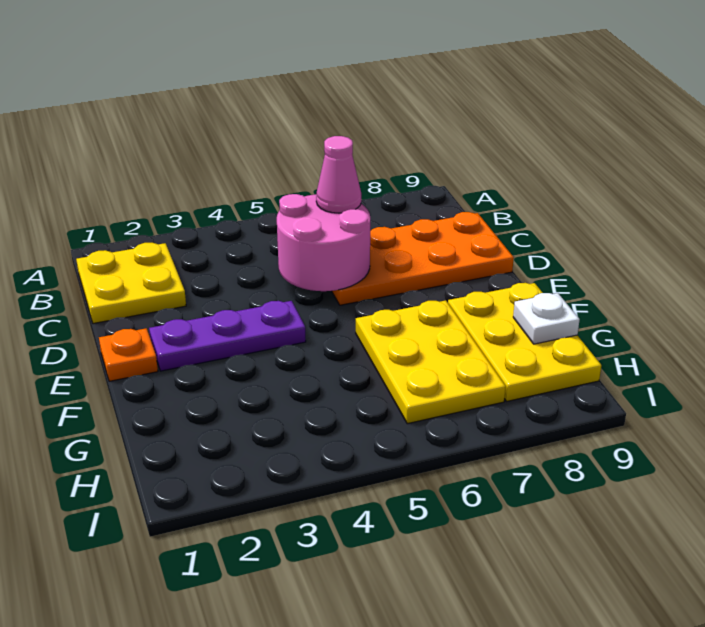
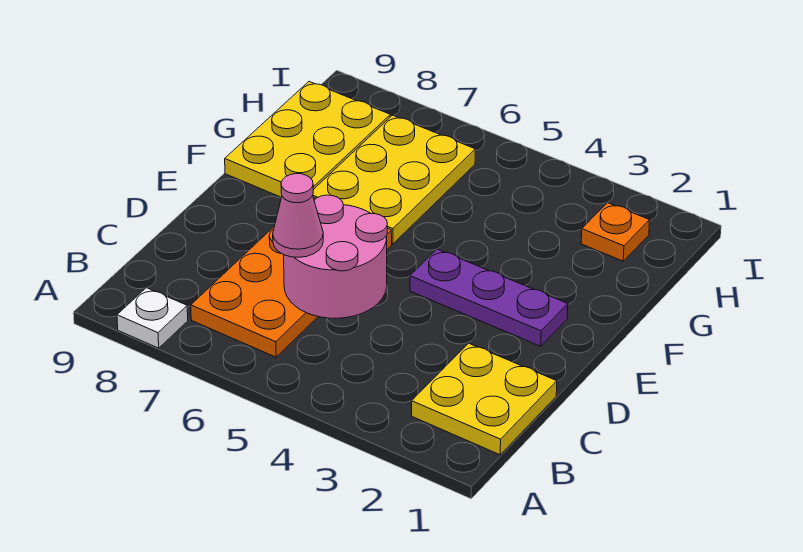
orange 2x4 plate [332,212,514,305] -> orange 2x4 plate turned to [191,197,392,357]
orange 1x1 plate [99,328,158,381] -> orange 1x1 plate moved to [581,203,650,261]
white 1x1 plate [513,293,580,344] -> white 1x1 plate moved to [117,288,188,348]

